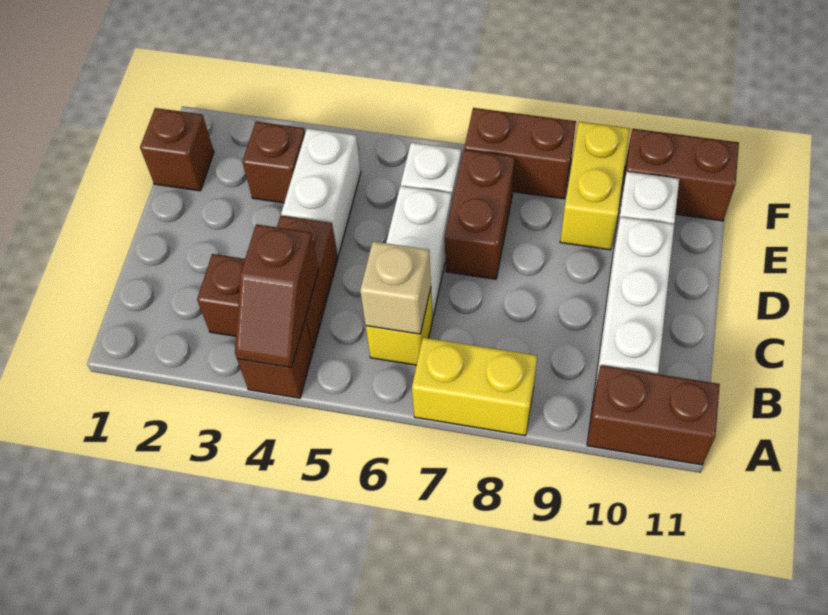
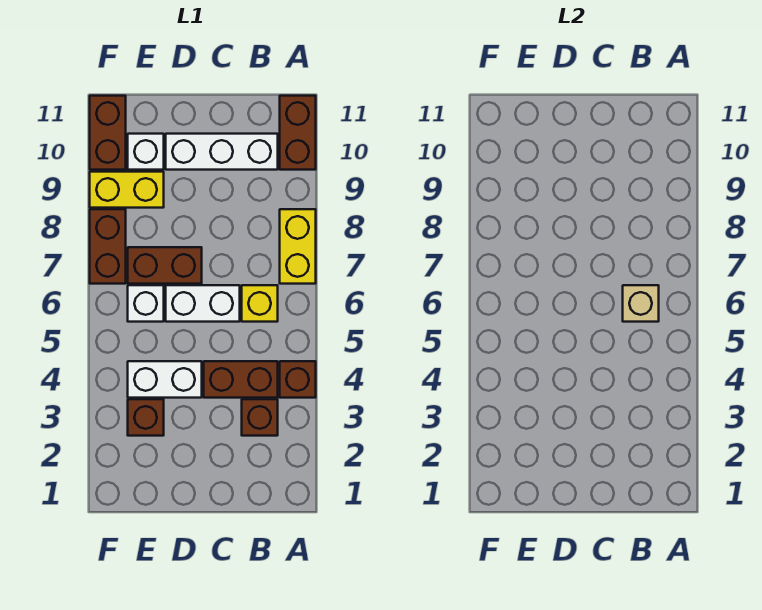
brown 1x2 slope [235,224,319,368] -> none
brown 1x1 brick [140,108,214,191] -> none

